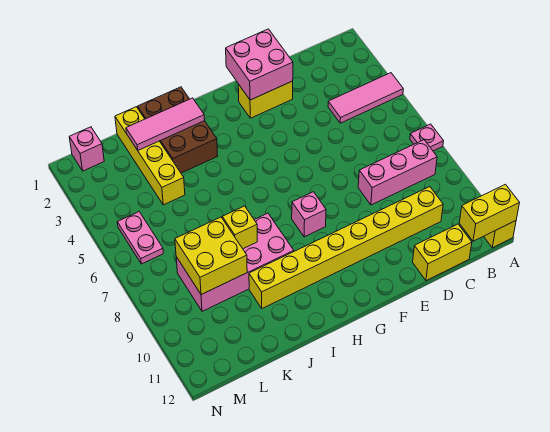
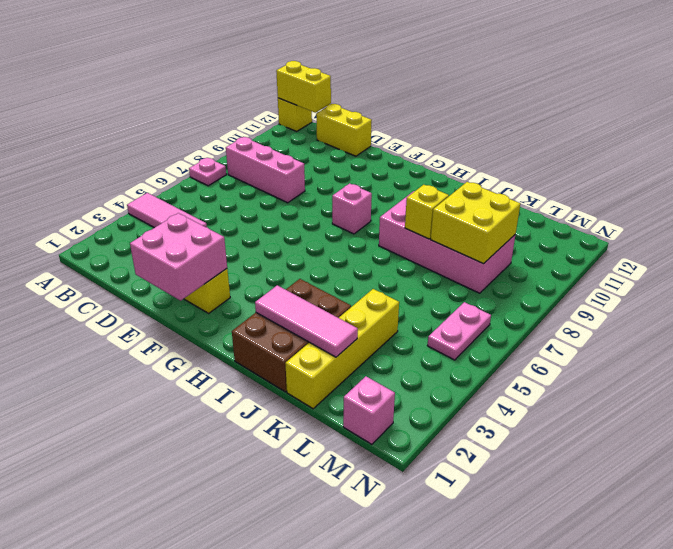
yellow 1x8 brick [249,187,443,308] -> none

